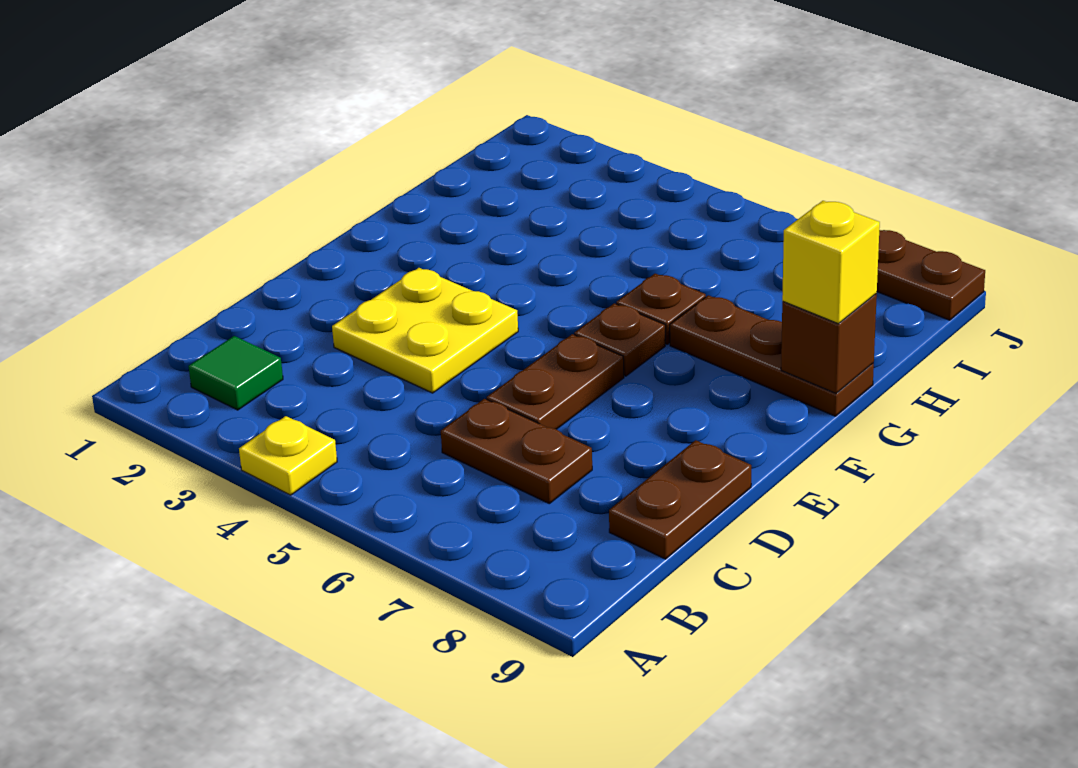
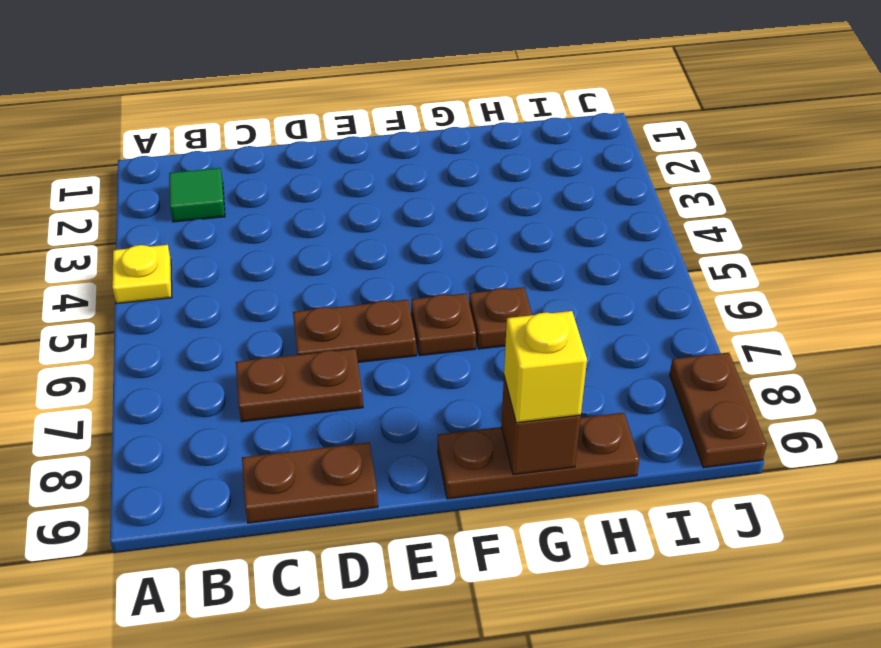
brown 1x2 plate [441,399,592,504] -> brown 1x2 plate turned to [236,349,363,422]
yellow 2x2 plate [332,268,518,393] -> none
brown 1x3 plate [670,295,874,416] -> brown 1x3 plate turned to [438,413,639,499]

